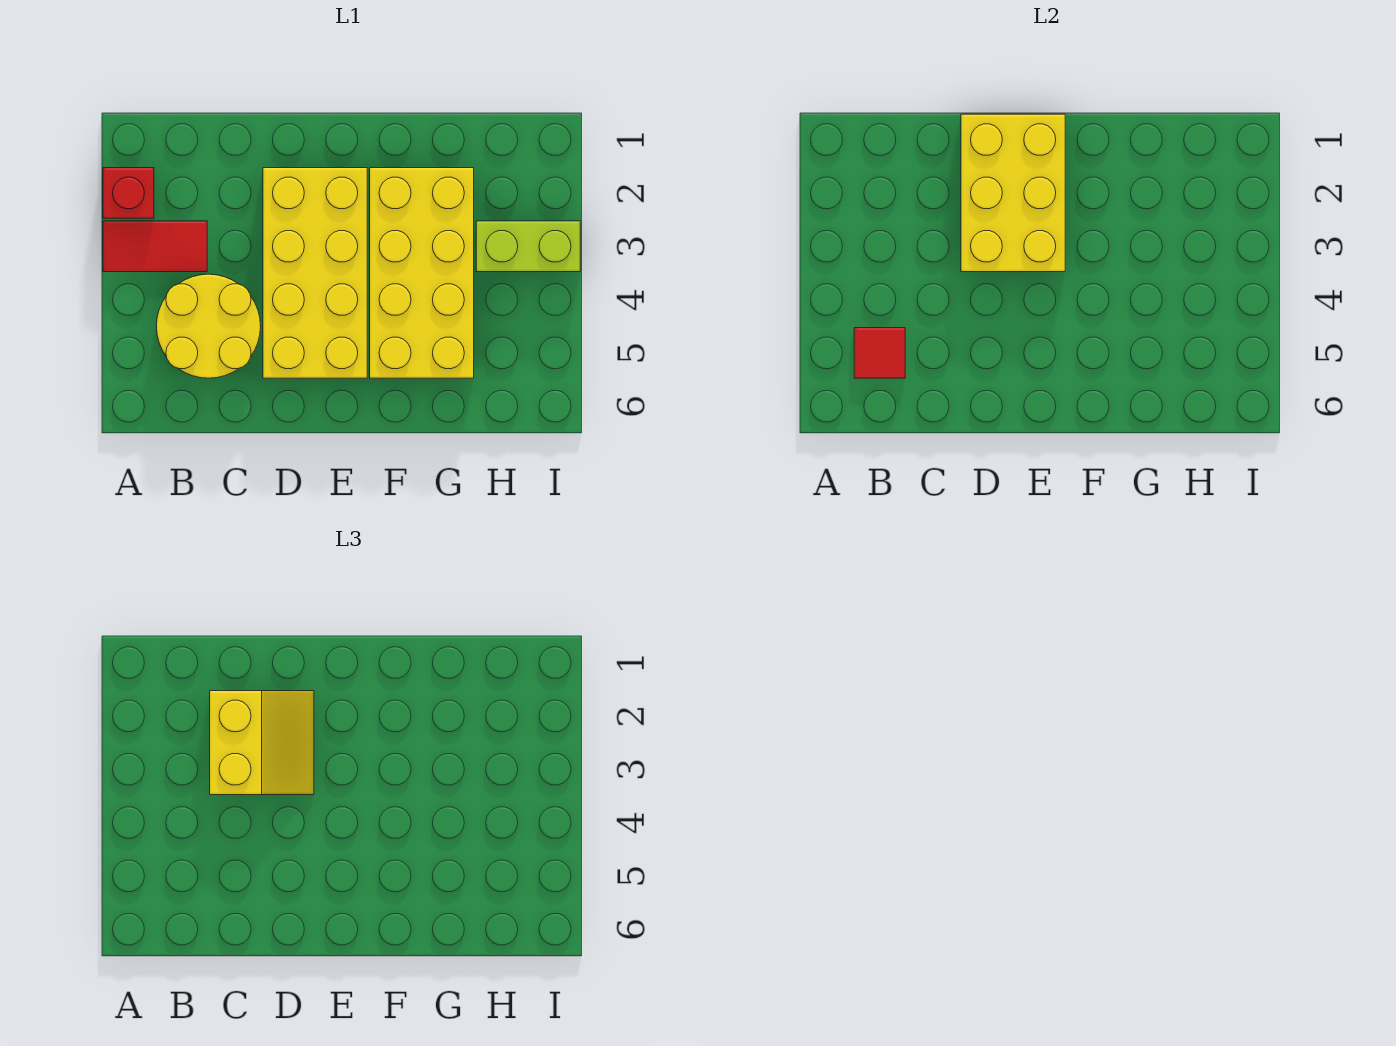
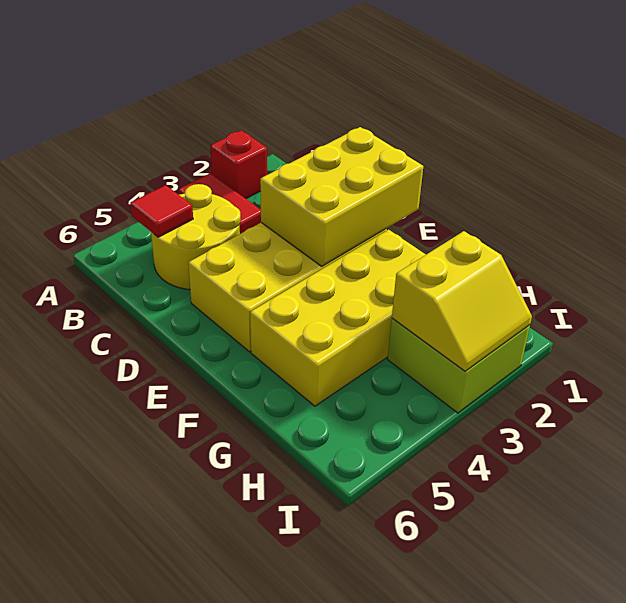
yellow 2x2 slope [210,691,314,795] -> yellow 2x2 slope moved to [392,231,532,371]
lime 1x2 brick [476,221,580,272] -> lime 2x2 brick [387,318,530,413]

